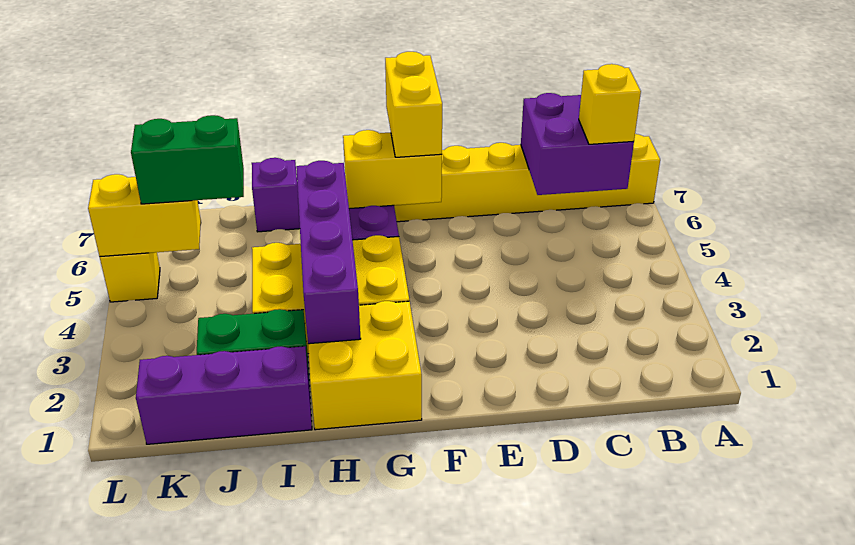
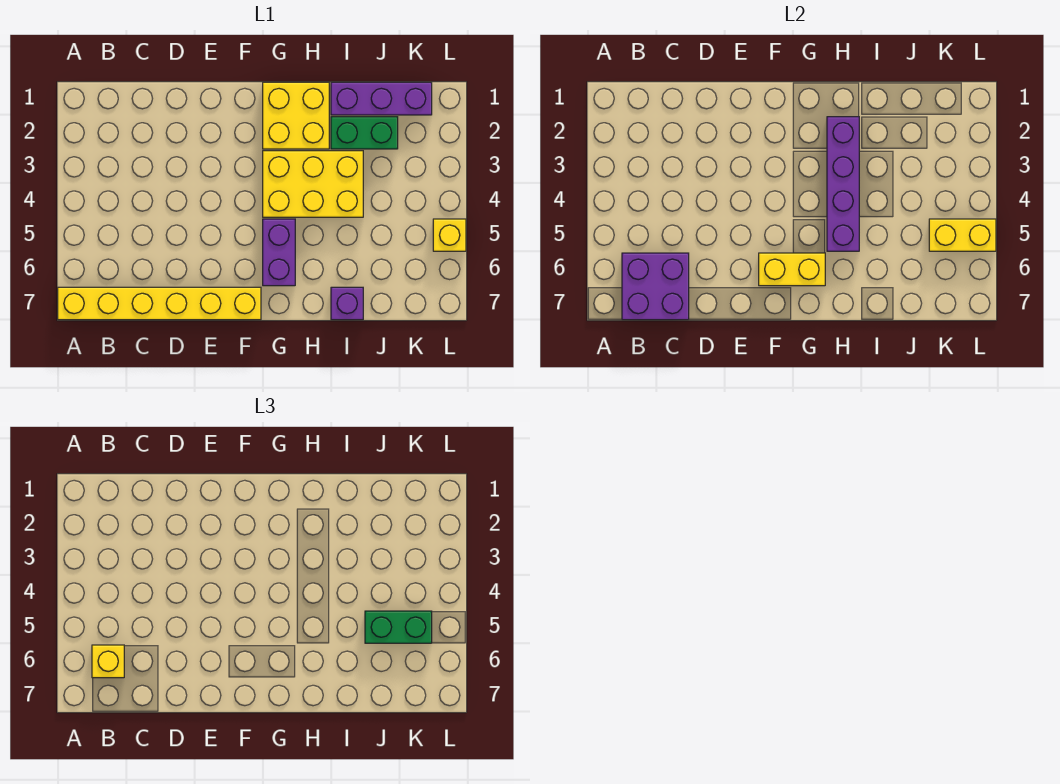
yellow 1x2 brick [385,52,442,157] -> none

